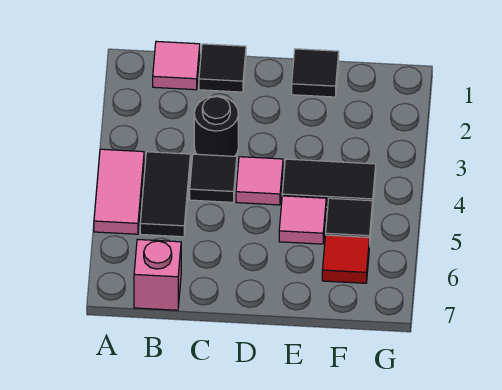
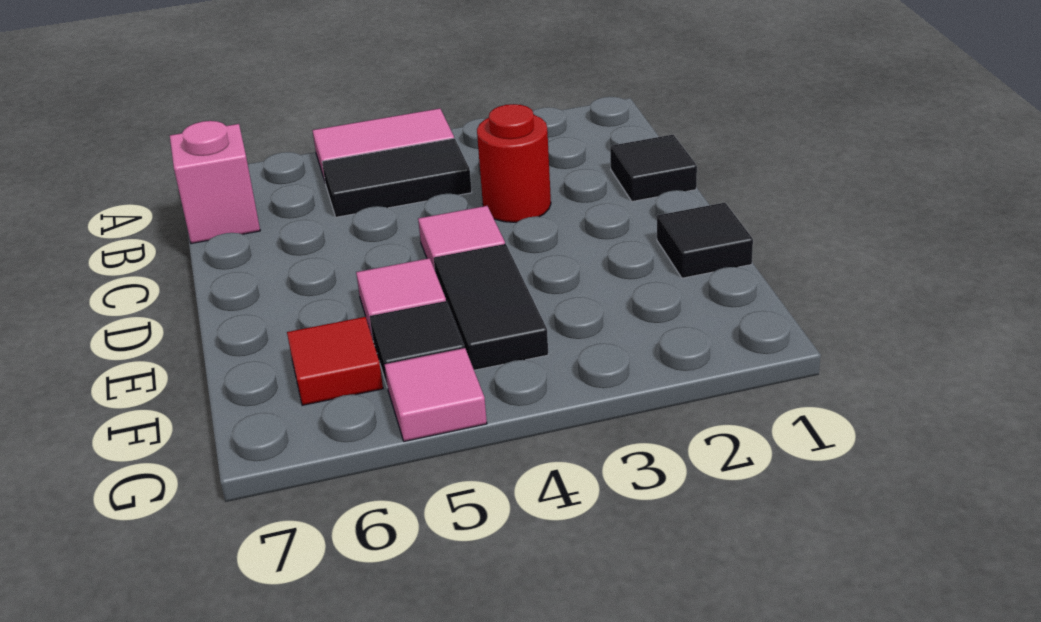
pink 1x1 tile [153,41,200,90] -> pink 1x1 tile moved to [384,348,487,441]
black 1x1 round brick [194,96,238,156] -> red 1x1 round brick [477,104,551,222]
black 1x1 tile [190,154,237,202] -> none

